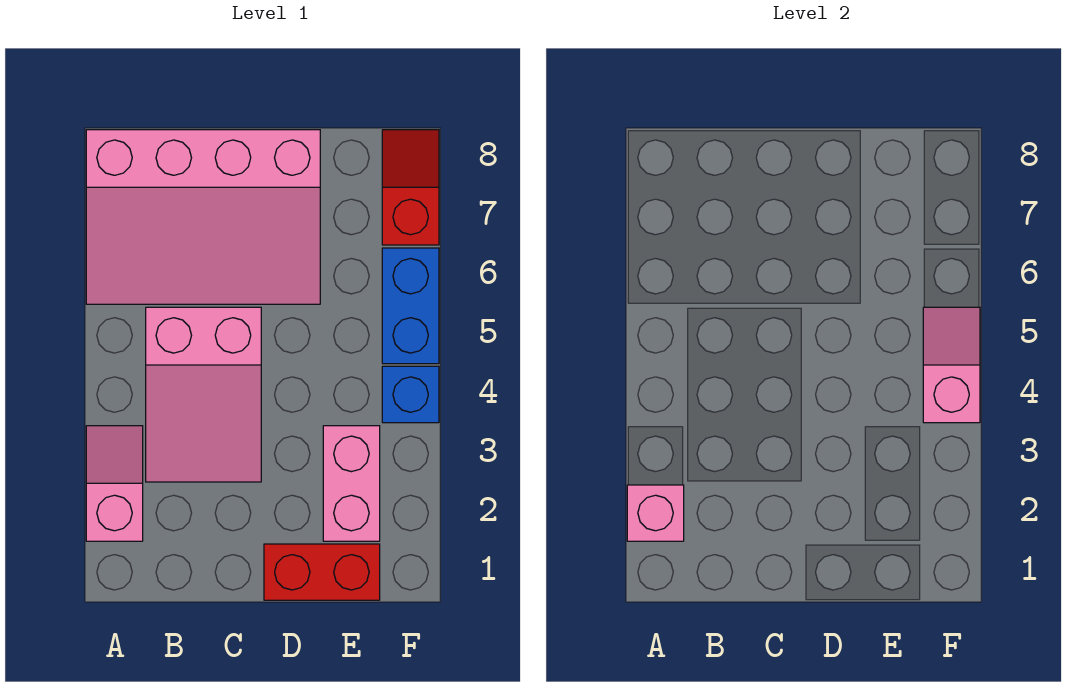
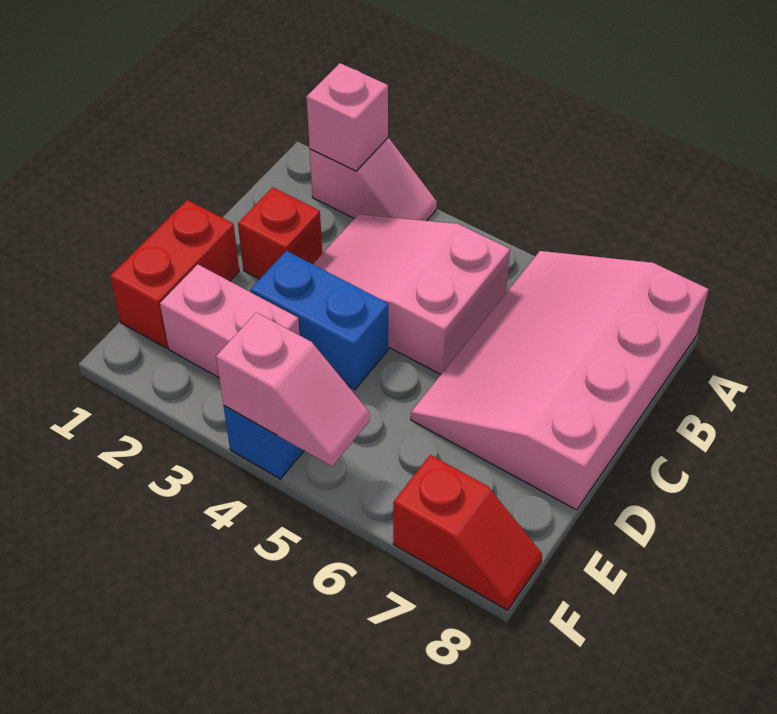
none -> red 1x1 brick [238,187,322,279]
blue 1x2 brick [382,248,439,364] -> blue 1x2 brick moved to [250,251,389,390]

